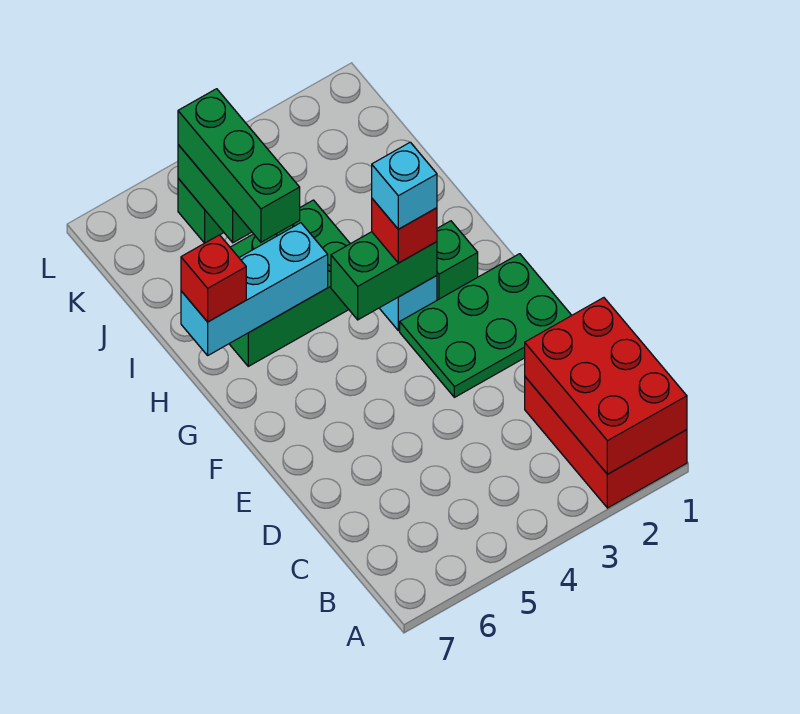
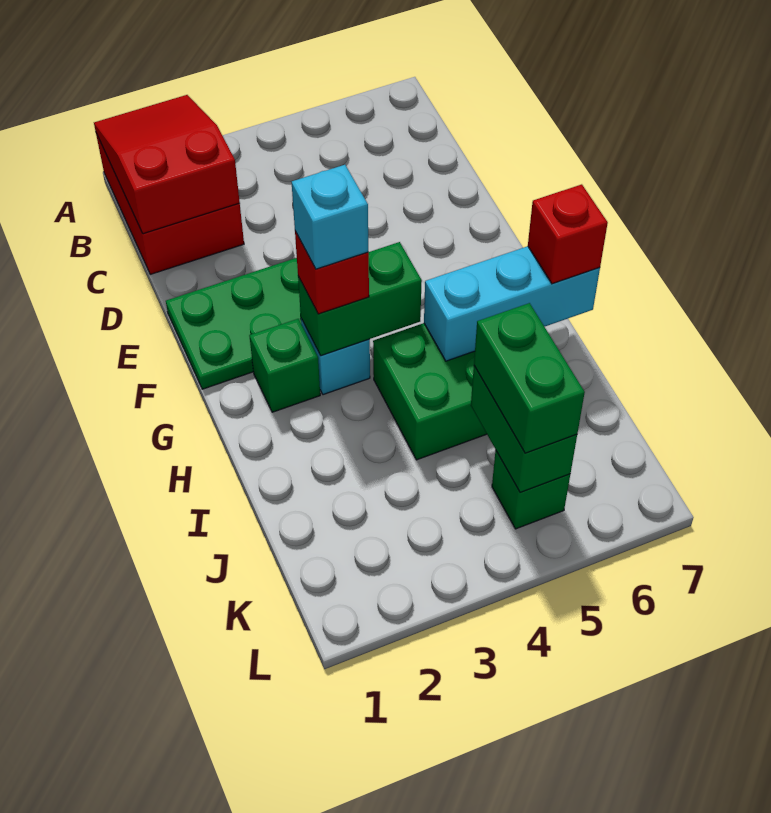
red 2x3 brick [525,298,687,474] -> red 2x3 slope [94,95,240,234]
green 1x3 brick [178,89,300,242] -> green 1x2 brick [474,303,585,453]

